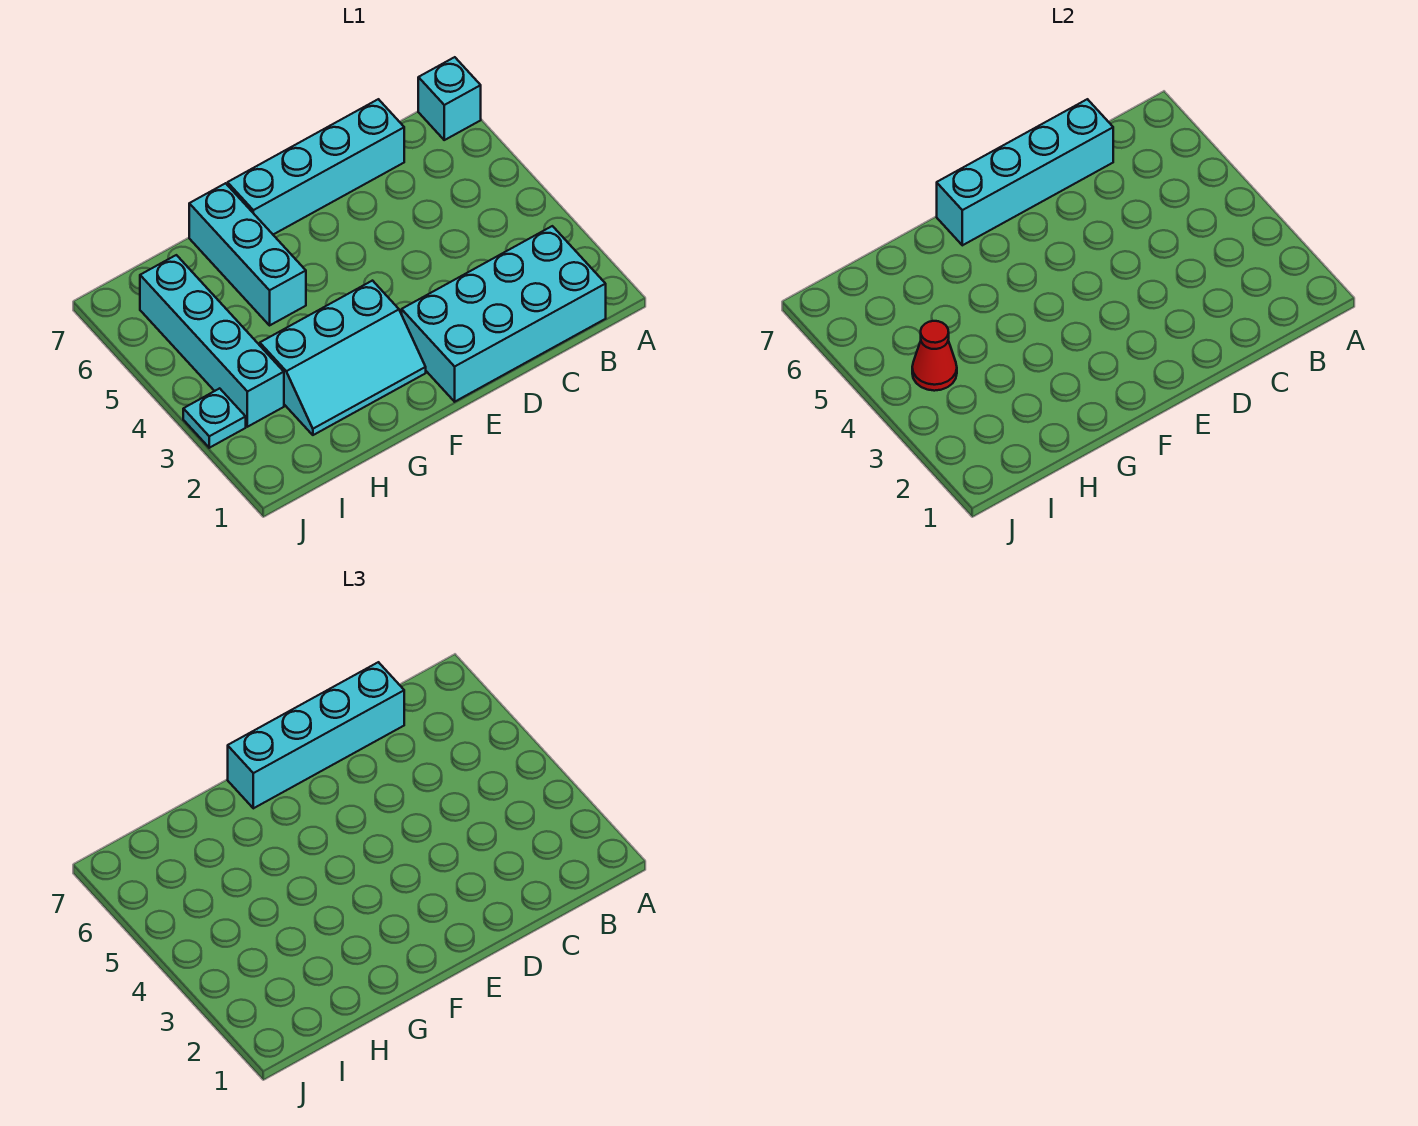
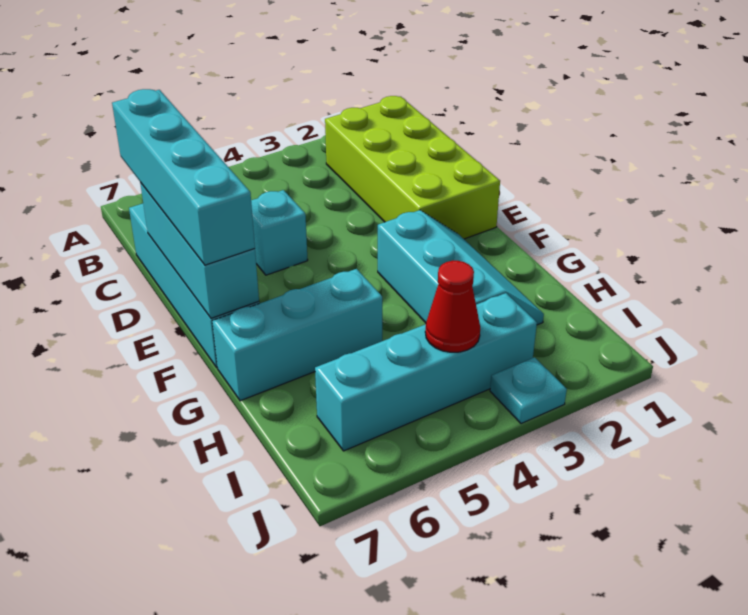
cyan 1x1 brick [418,57,481,140] -> cyan 1x1 brick moved to [251,190,308,275]
cyan 2x4 brick [402,226,606,402] -> lime 2x4 brick [325,96,500,239]
cyan 1x4 brick [937,99,1113,245] -> cyan 1x3 brick [140,182,259,318]

